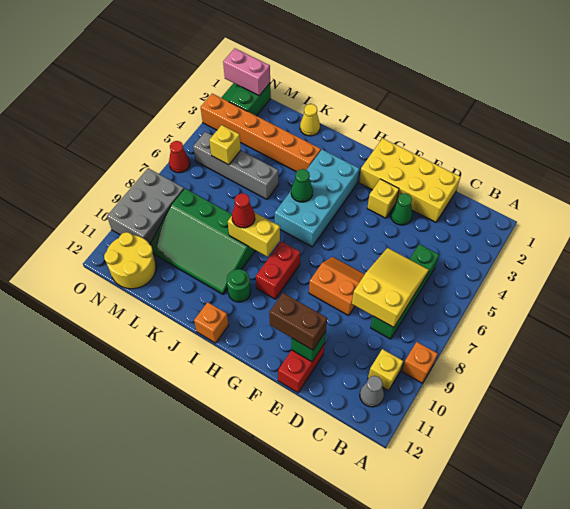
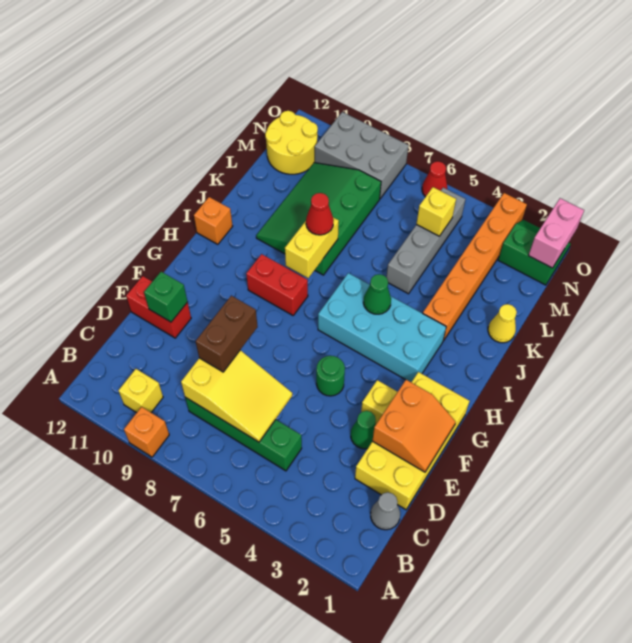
grey 1x1 cone [360,376,384,407] -> grey 1x1 cone moved to [371,492,400,530]
orange 2x2 slope [309,257,365,315] -> orange 2x2 slope moved to [373,380,456,472]
brown 1x2 brick [269,293,327,350] -> brown 1x2 brick moved to [195,296,258,372]
green 1x1 round brick [227,269,251,302] -> green 1x1 round brick moved to [316,356,345,396]

